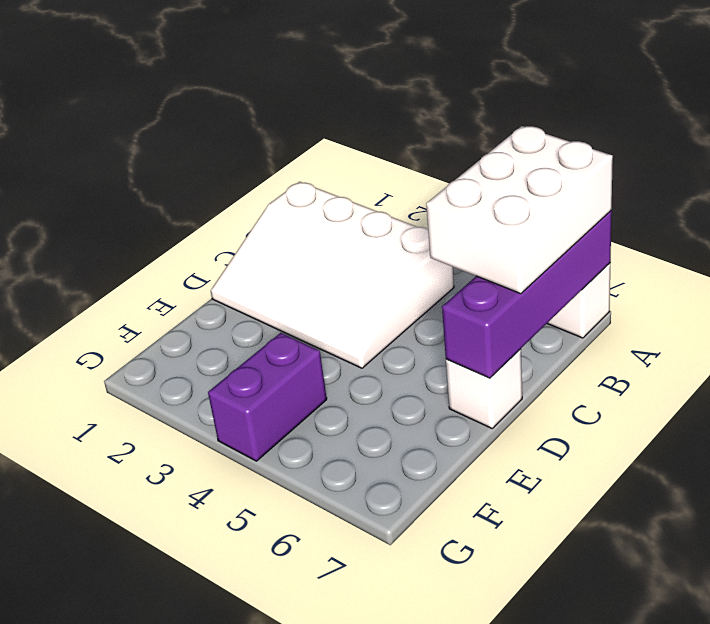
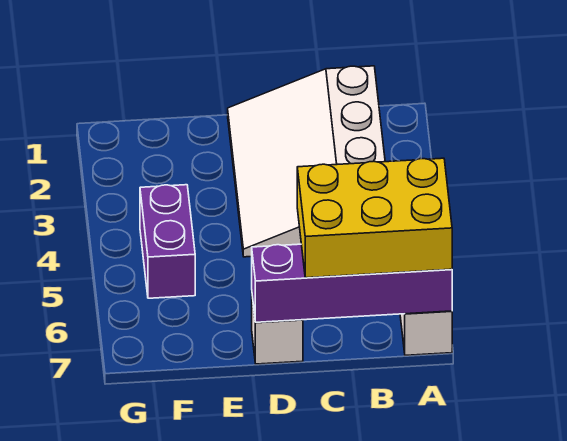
white 2x3 brick [426,126,613,294] -> yellow 2x3 brick [297,158,452,278]
purple 1x2 brick [208,333,327,461] -> purple 1x2 brick turned to [140,185,195,298]

